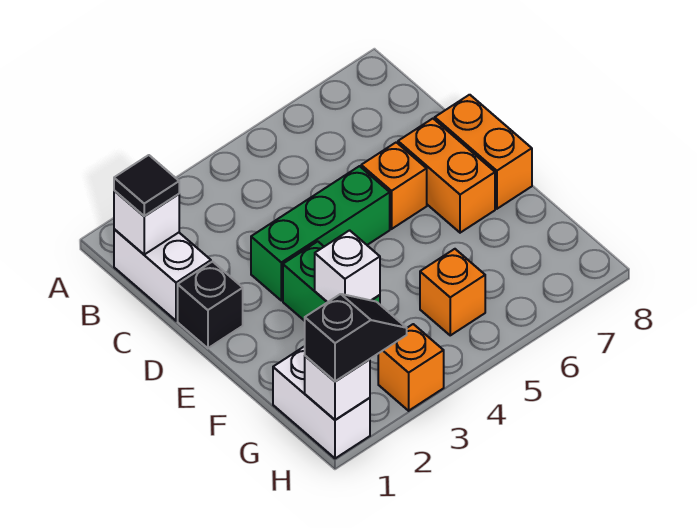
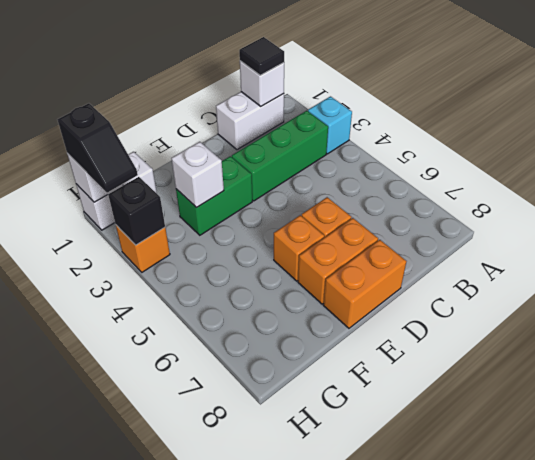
none -> cyan 1x1 brick [308,96,352,154]
black 1x1 brick [178,262,243,348] -> black 1x1 brick moved to [108,177,165,245]
green 1x3 brick [251,166,390,301] -> green 1x3 brick turned to [232,111,328,201]
orange 1x1 brick [420,249,485,335] -> orange 1x1 brick moved to [274,215,324,281]

